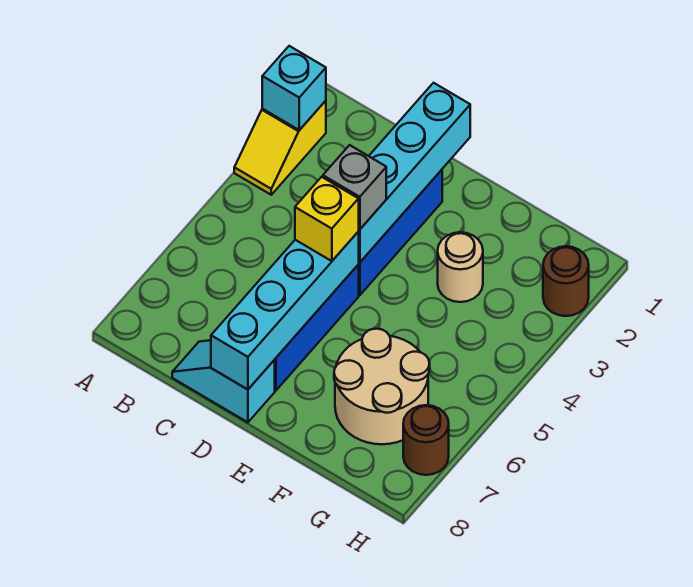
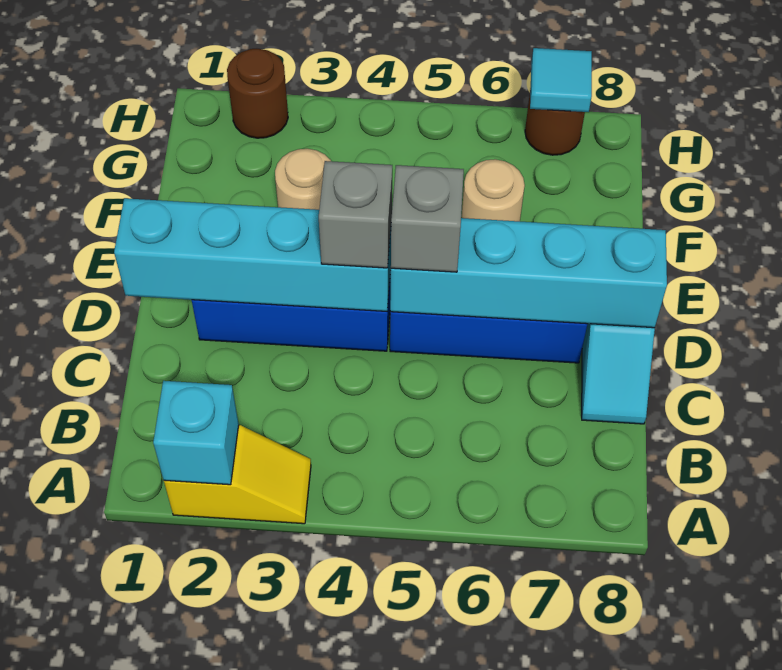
yellow 1x1 brick [295,177,359,261] -> grey 1x1 brick [391,165,464,272]
tan 2x2 round brick [334,329,430,444] -> tan 1x1 round brick [462,159,525,221]
none -> cyan 1x1 tile [530,48,592,112]

